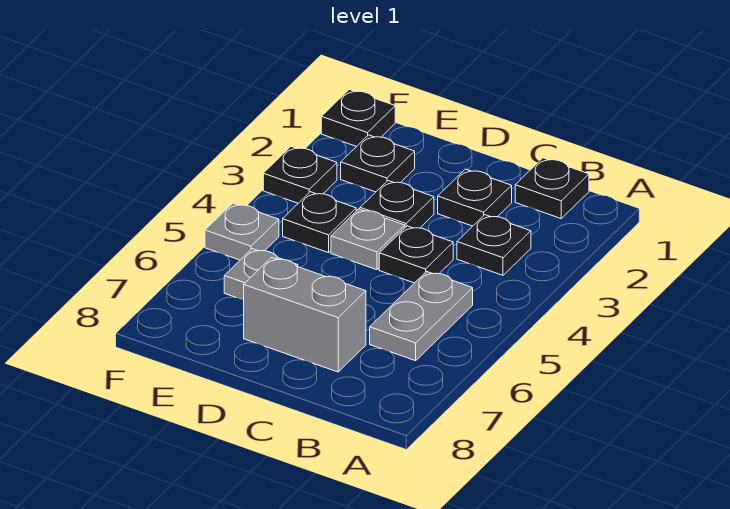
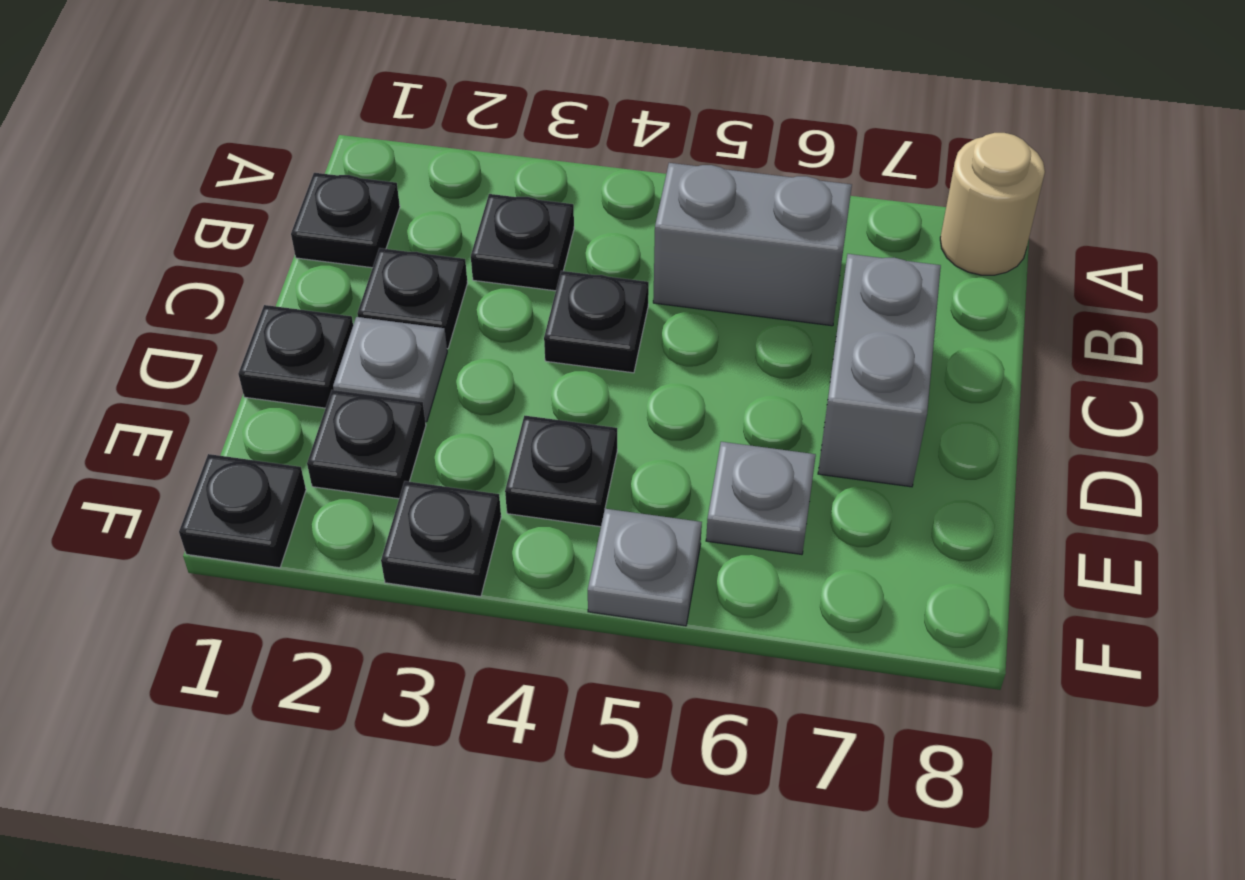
none -> tan 1x1 round brick [940,133,1045,275]
grey 1x2 plate [370,271,473,361] -> grey 1x2 brick [653,163,852,326]
black 1x1 plate [360,181,434,228] -> black 1x1 plate moved to [238,305,353,408]
grey 1x1 plate [331,209,405,270] -> grey 1x1 plate moved to [333,317,447,422]

